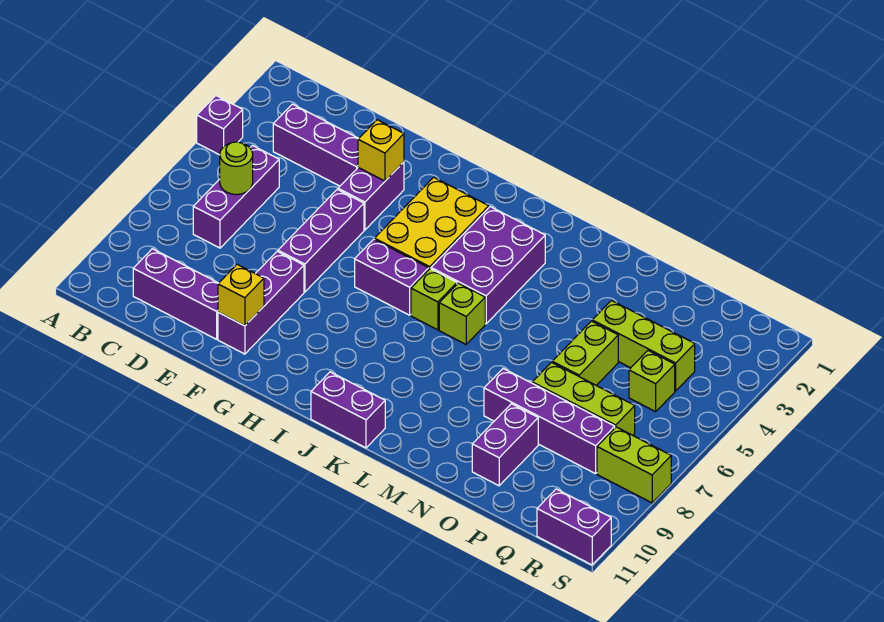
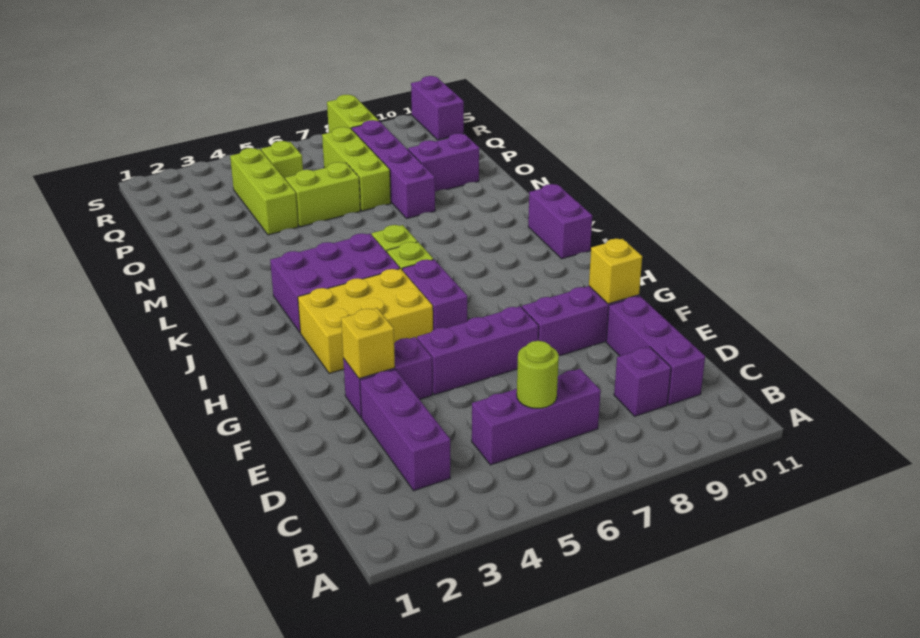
purple 1x1 brick [197,96,243,155] -> purple 1x1 brick moved to [614,347,671,416]

